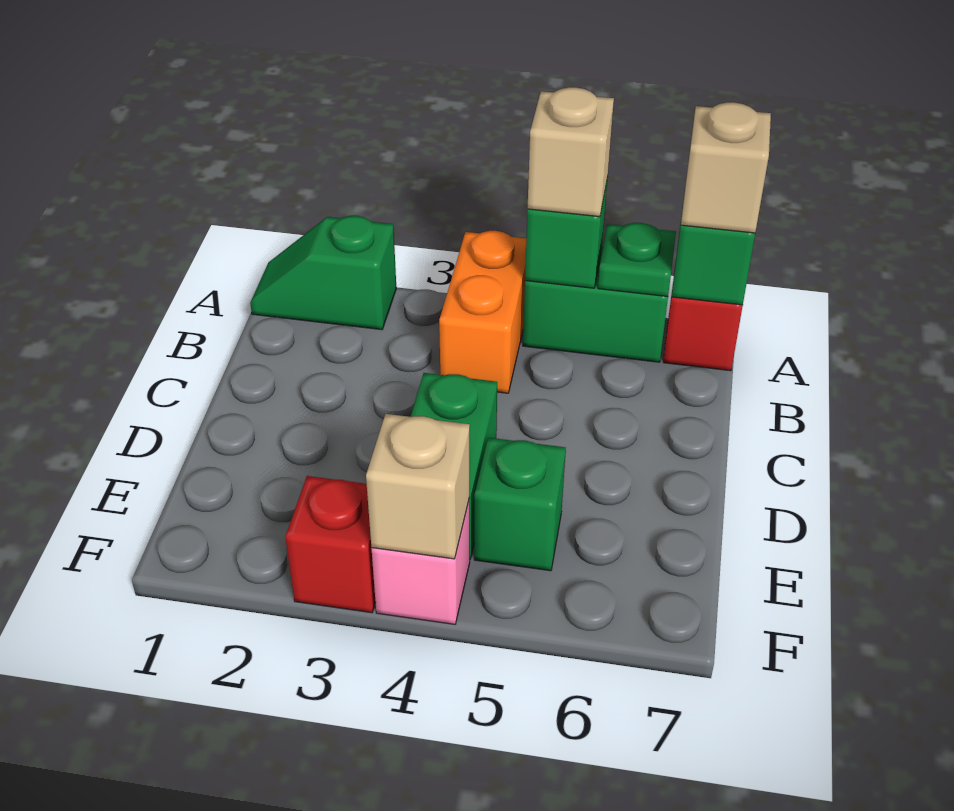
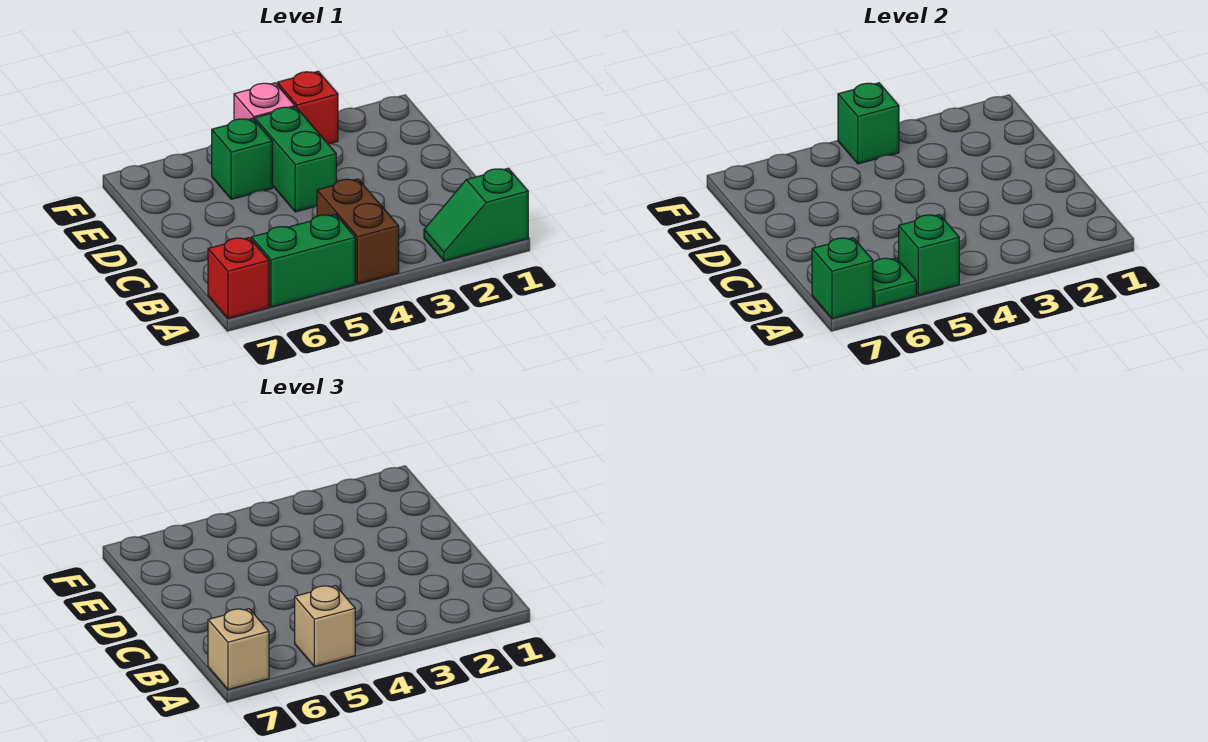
green 1x2 slope [250,216,396,330] -> green 1x2 slope turned to [424,168,528,261]
orange 1x2 brick [439,231,526,393] -> brown 1x2 brick [317,179,399,284]
tan 1x1 brick [366,414,470,559] -> green 1x1 brick [838,83,899,164]

